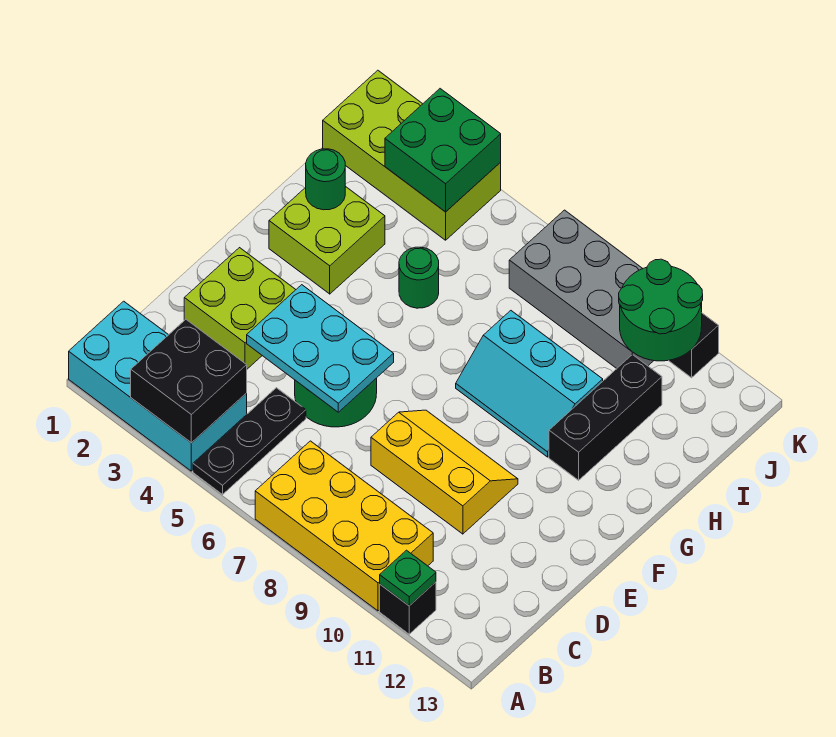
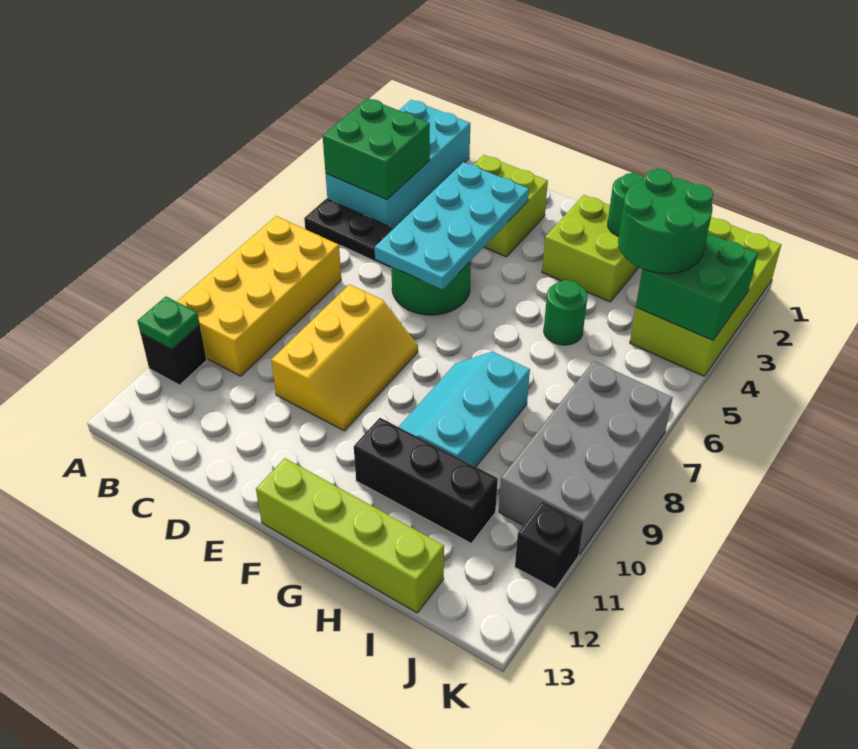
black 2x2 brick [131,320,247,443] -> green 2x2 brick [323,98,430,199]
cyan 2x3 plate [247,285,394,412] -> cyan 2x4 plate [375,162,529,290]
none -> lime 1x4 brick [256,458,444,613]
green 2x2 round brick [619,259,703,361] -> green 2x2 round brick moved to [618,169,714,273]

